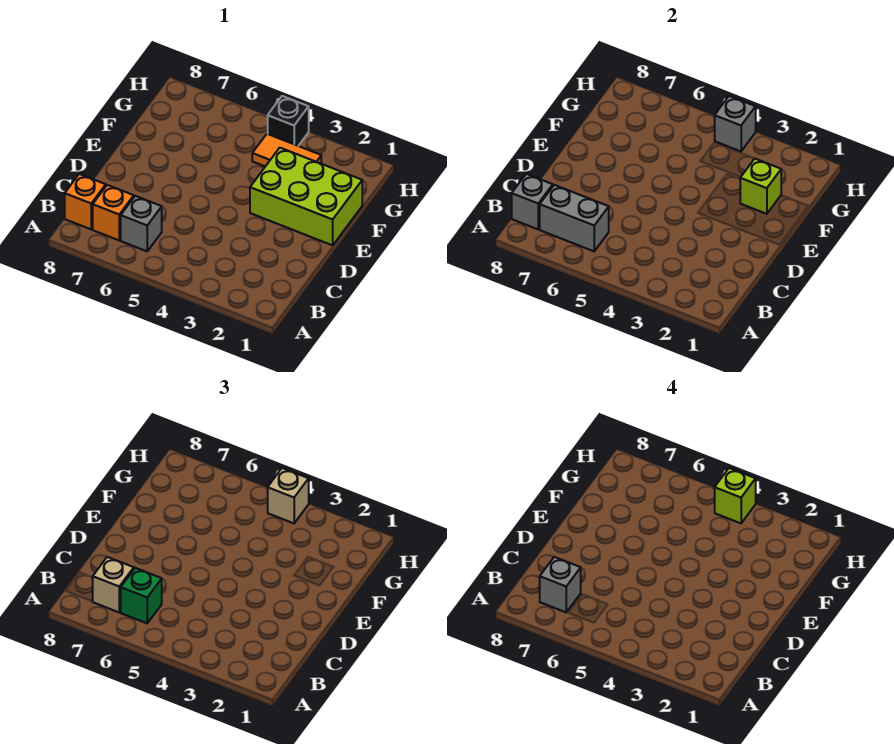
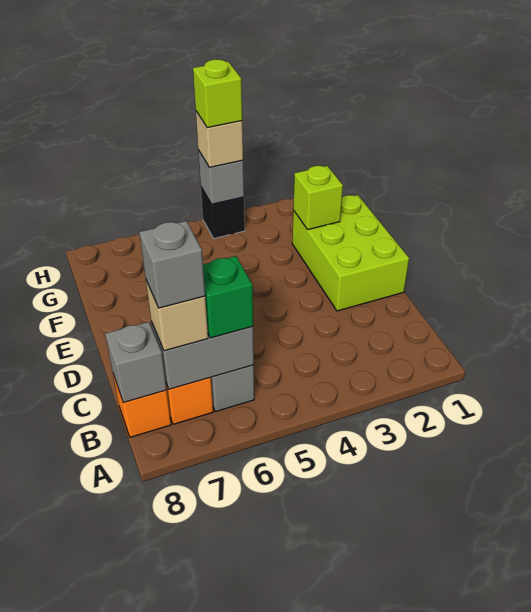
lime 2x3 brick [250,148,362,245] -> lime 2x3 brick turned to [292,195,409,311]
orange 1x2 tile [252,134,321,166] -> none

